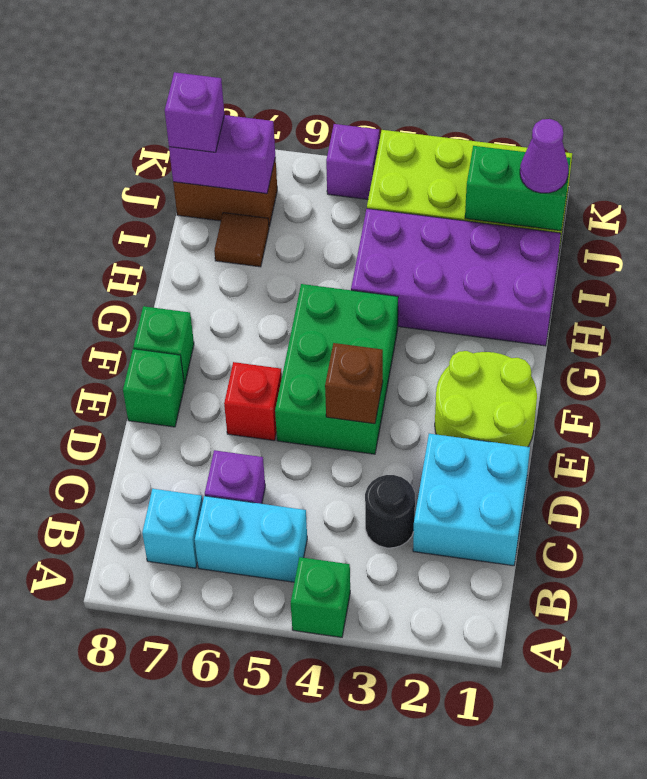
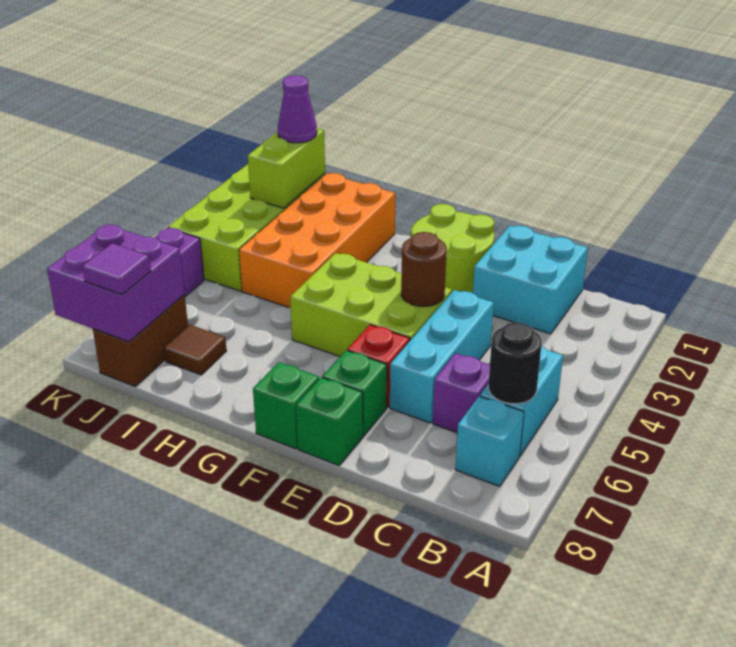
green 1x1 brick [291,557,350,637] -> green 1x1 brick moved to [322,350,387,436]
black 1x1 round brick [365,475,415,548] -> black 1x1 round brick moved to [488,322,542,404]
none -> cyan 1x3 brick [390,290,494,423]
green 2x3 brick [275,284,398,454] -> lime 2x3 brick [290,253,452,356]
brown 1x1 brick [325,343,383,424] -> brown 1x1 round brick [401,232,447,306]
purple 2x4 brick [351,209,561,346] -> orange 2x4 brick [239,173,395,308]
green 1x2 brick [465,146,571,231] -> lime 1x2 brick [248,128,325,208]
purple 1x2 brick [169,115,275,194] -> purple 2x2 brick [47,224,185,342]
purple 1x1 brick [165,72,224,152] -> purple 1x1 tile [82,243,151,295]

